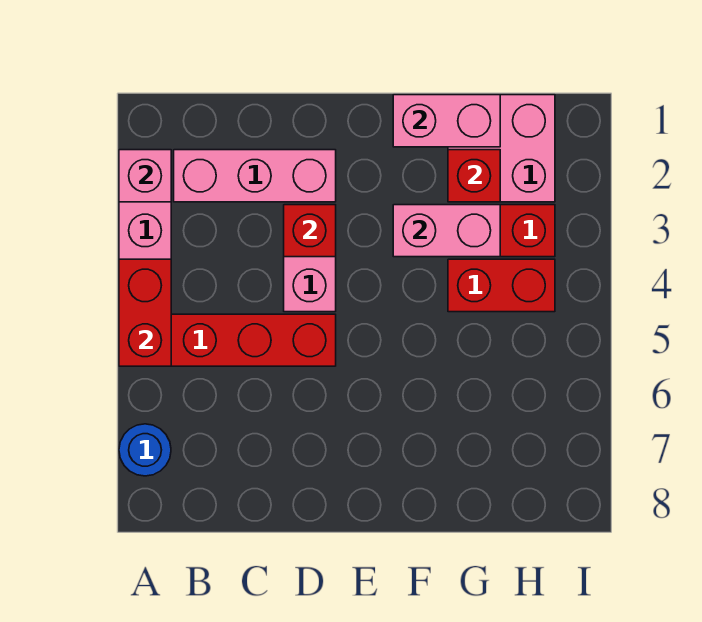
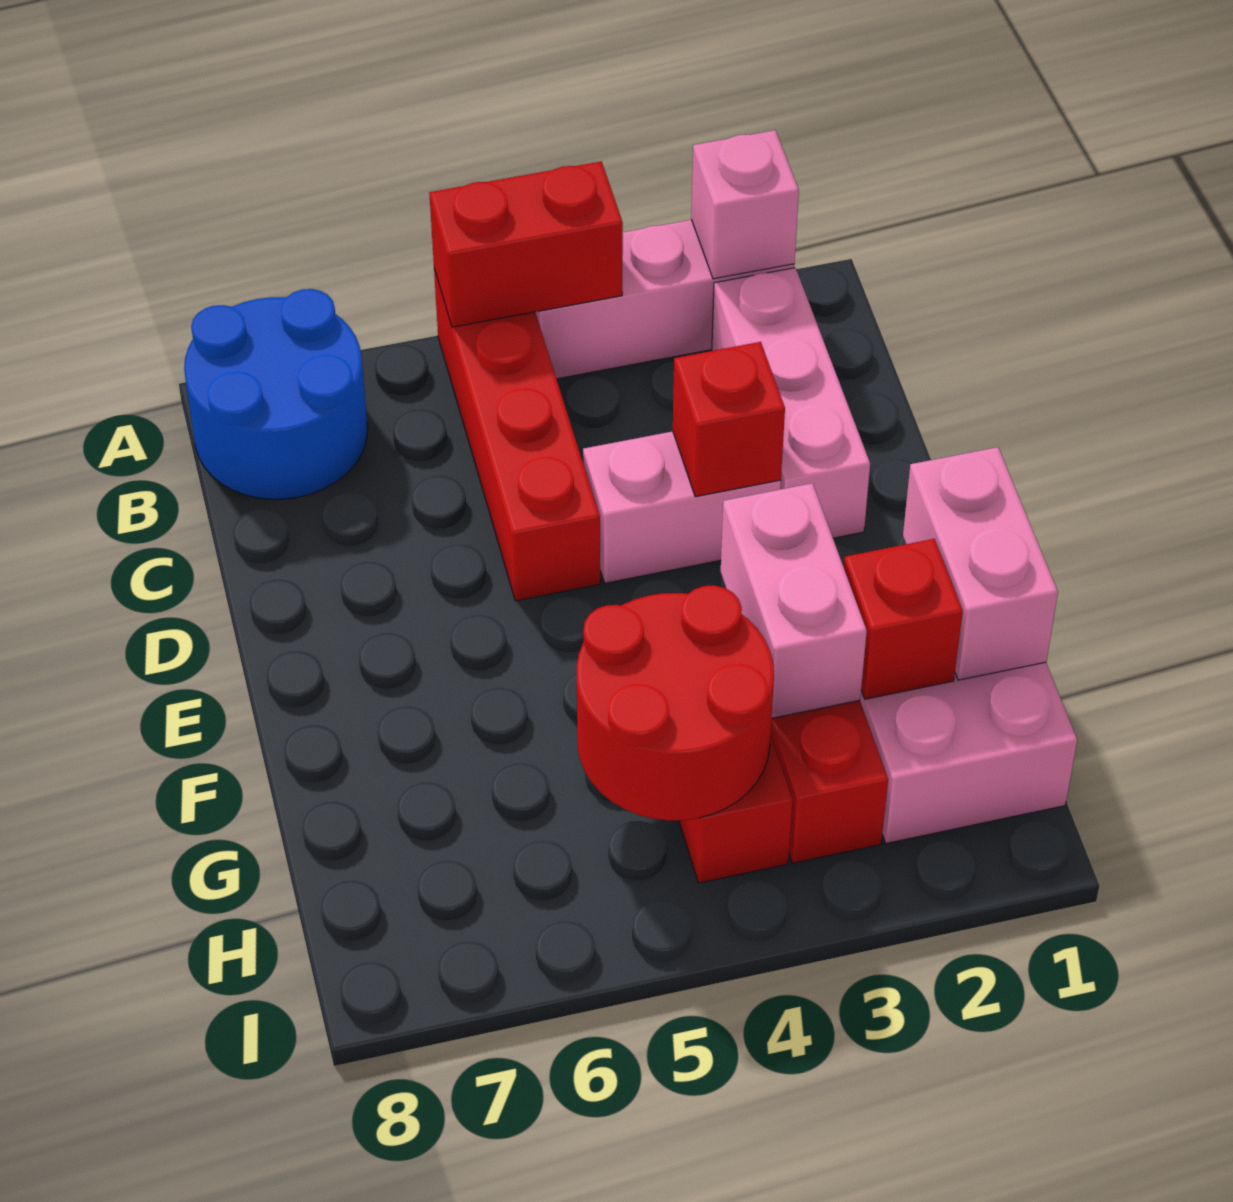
blue 1x1 round brick [119,424,171,476] -> blue 2x2 round brick [184,289,368,499]
none -> red 2x2 round brick [577,585,774,820]

